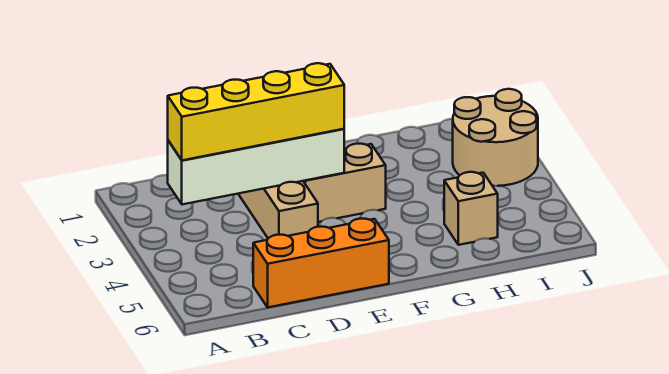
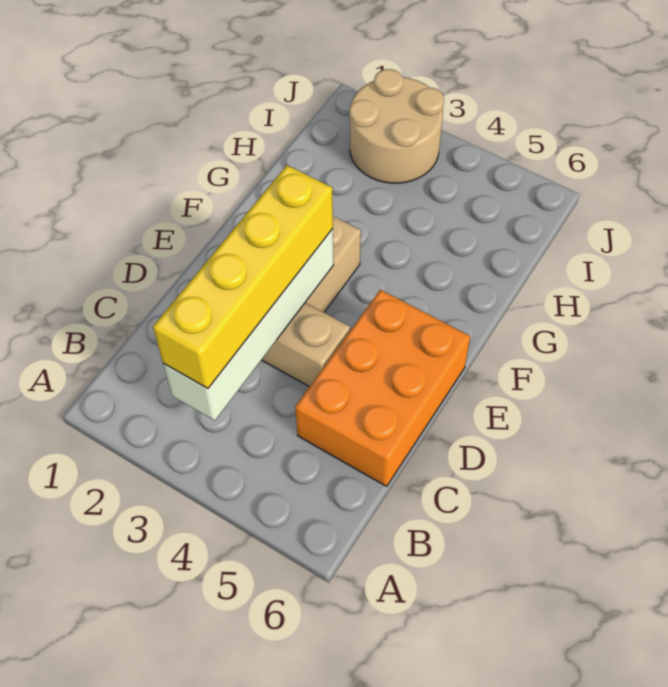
orange 1x3 brick [253,219,389,307] -> orange 2x3 brick [295,290,470,486]
tan 1x1 brick [444,172,498,245] -> none

